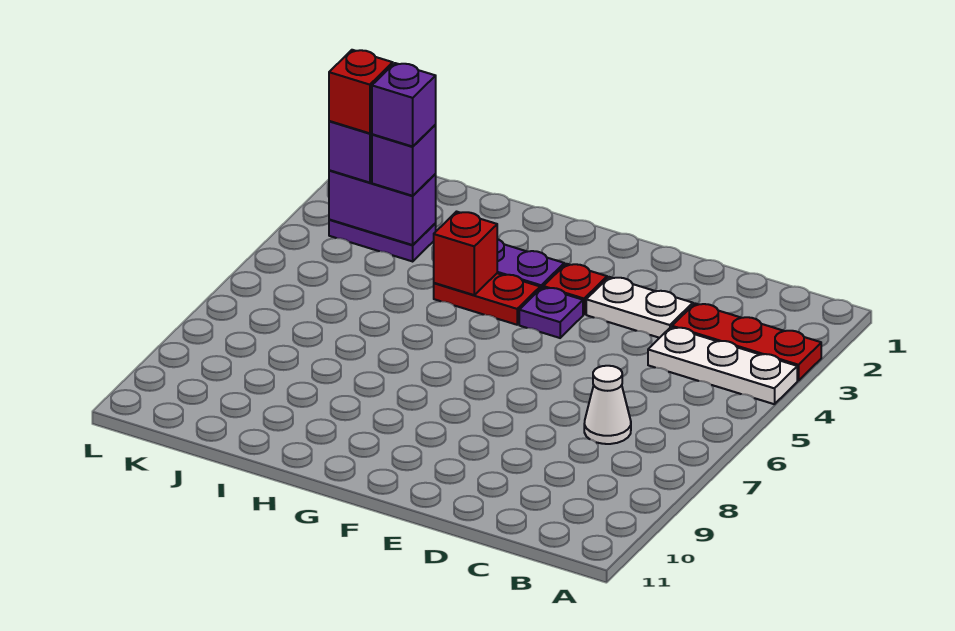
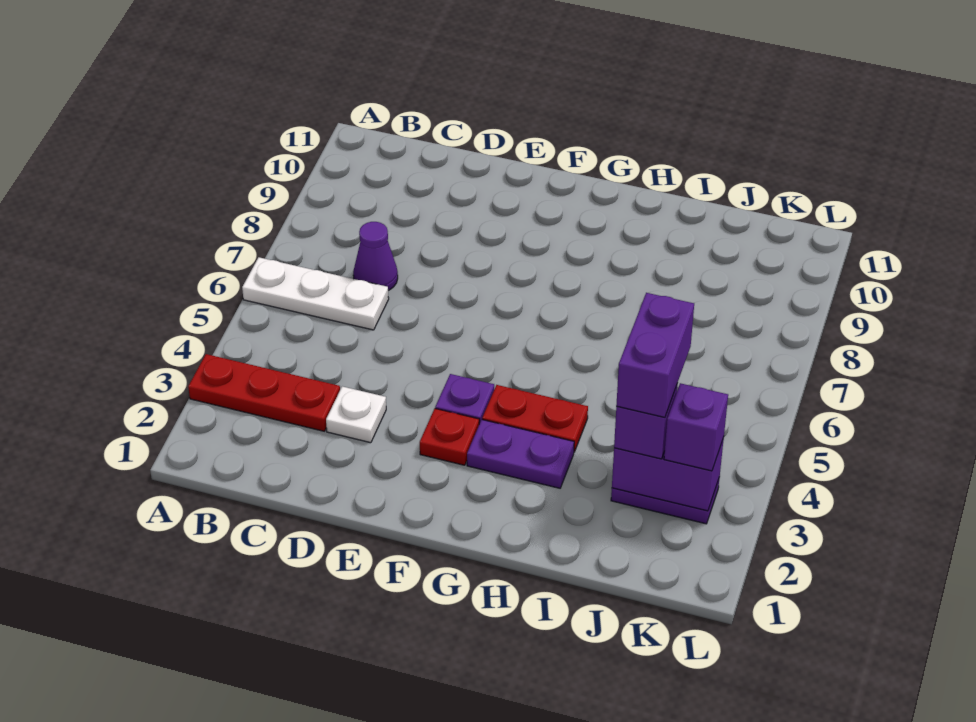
white 1x3 plate [648,327,797,404] -> white 1x3 plate moved to [242,257,389,330]
white 1x1 cone [584,366,631,444] -> purple 1x1 cone [353,222,398,291]
white 1x2 plate [586,277,693,338] -> white 1x1 plate [326,386,386,443]
red 1x1 brick [434,212,497,295] -> none
purple 1x1 brick [372,63,436,147] -> purple 1x2 brick [616,293,694,417]
red 1x1 brick [329,50,393,133] -> none

